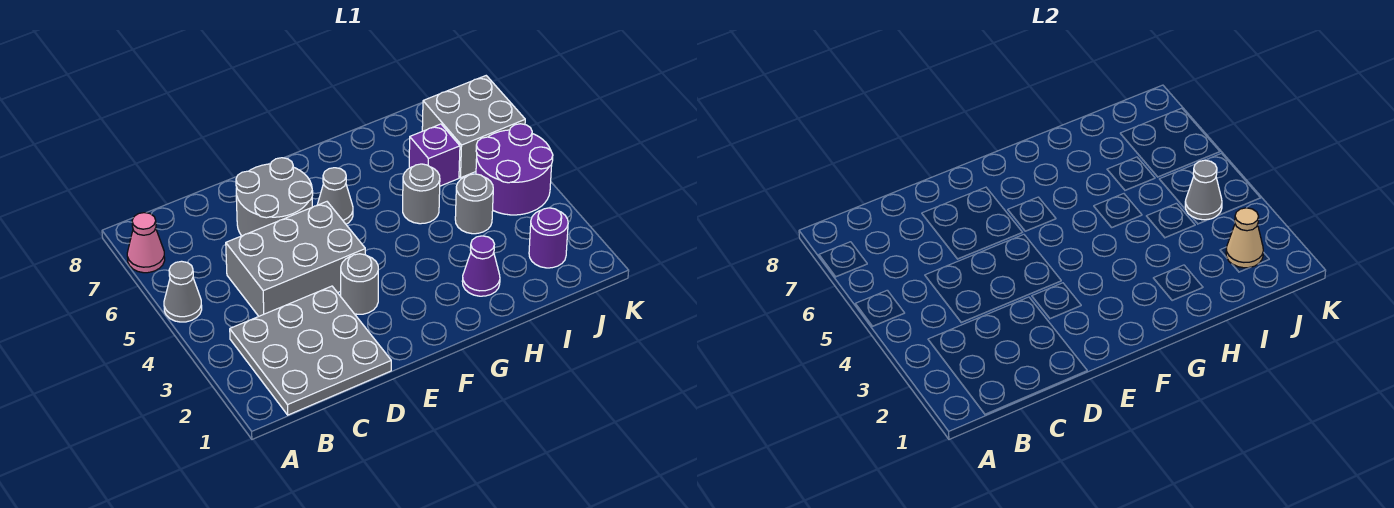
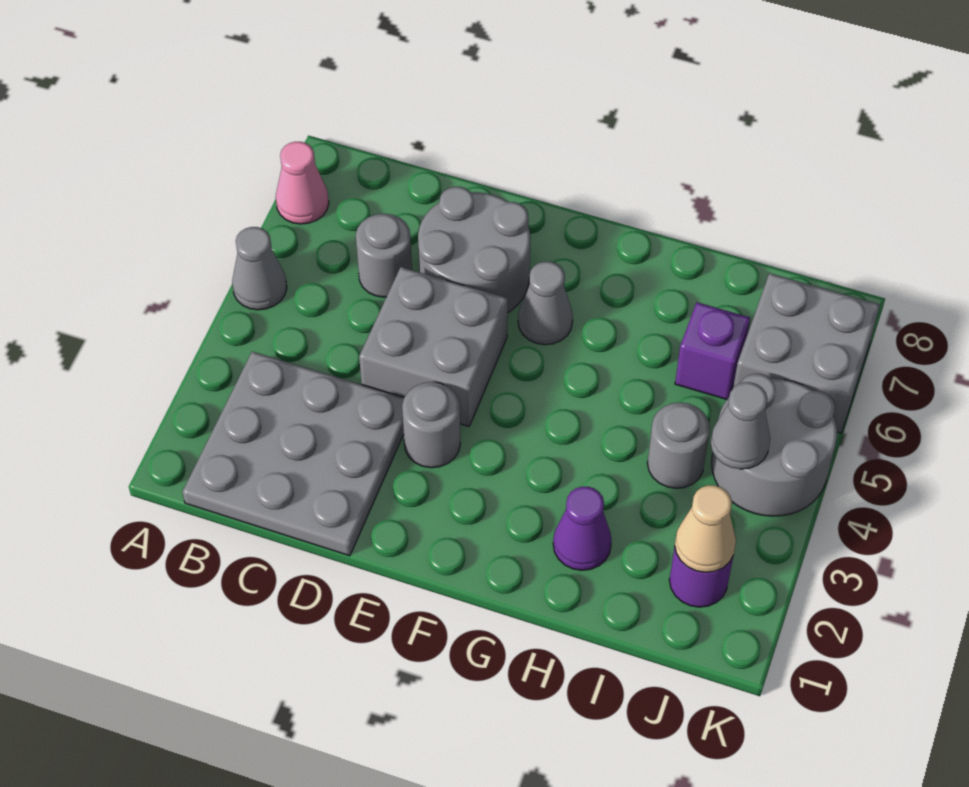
grey 2x3 brick [226,202,365,316] -> grey 2x2 brick [359,267,508,427]
grey 1x1 round brick [403,164,440,224] -> grey 1x1 round brick moved to [356,214,412,297]
purple 2x2 round brick [476,124,553,215] -> grey 2x2 round brick [712,374,837,516]

